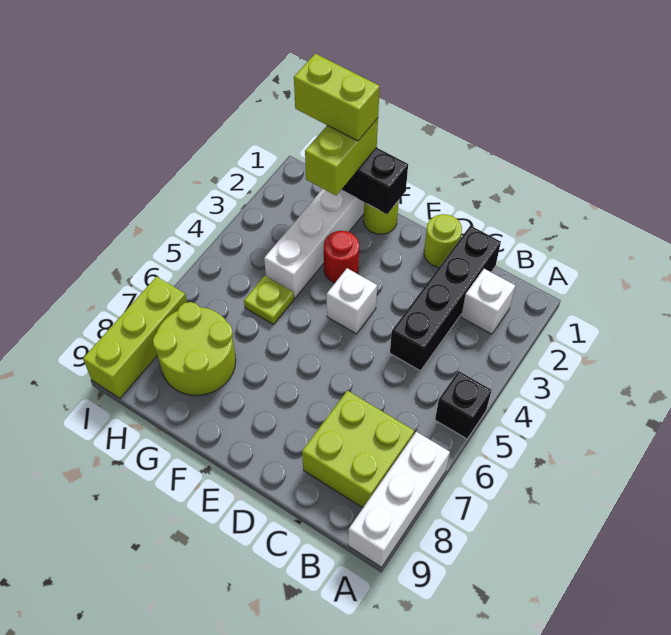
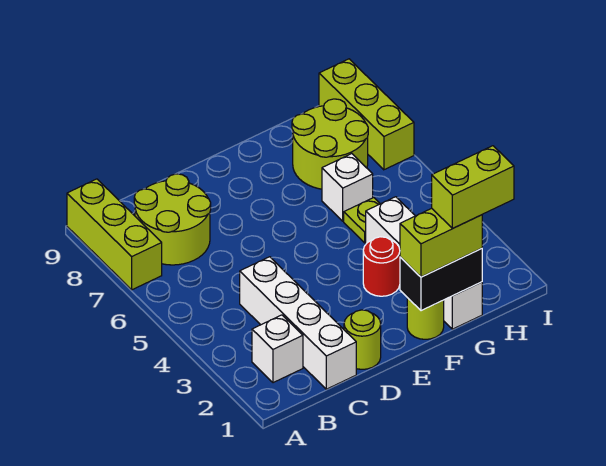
black 1x1 brick [435,371,491,439] -> none
white 1x3 brick [348,432,450,567] -> lime 1x3 brick [67,179,162,290]
lime 2x2 brick [302,391,414,508] -> lime 2x2 round brick [134,174,211,265]
black 1x4 brick [390,226,501,371] -> white 1x4 brick [240,257,356,389]
white 1x1 brick [327,268,377,334] -> white 1x1 brick moved to [322,154,373,221]
lime 1x2 brick [305,118,378,195] -> lime 1x2 brick turned to [400,208,482,277]

